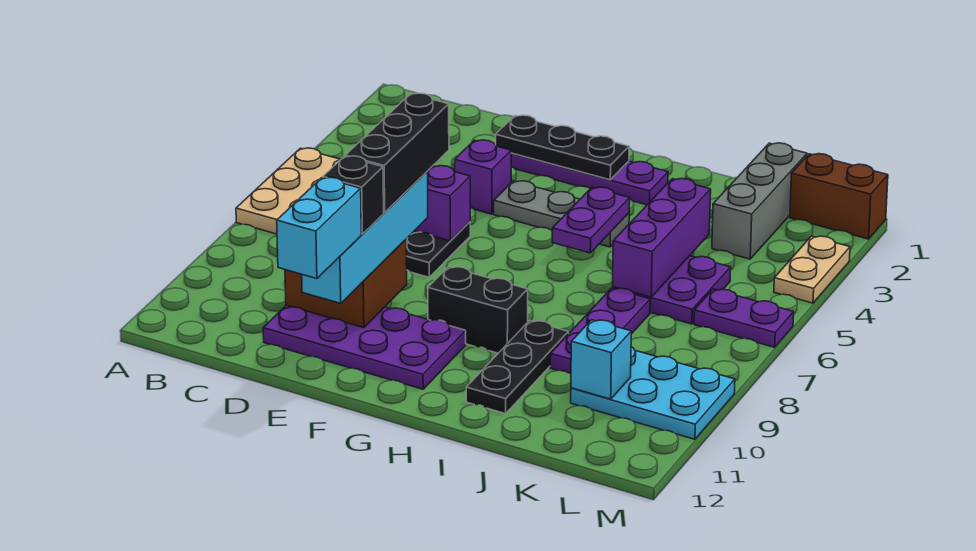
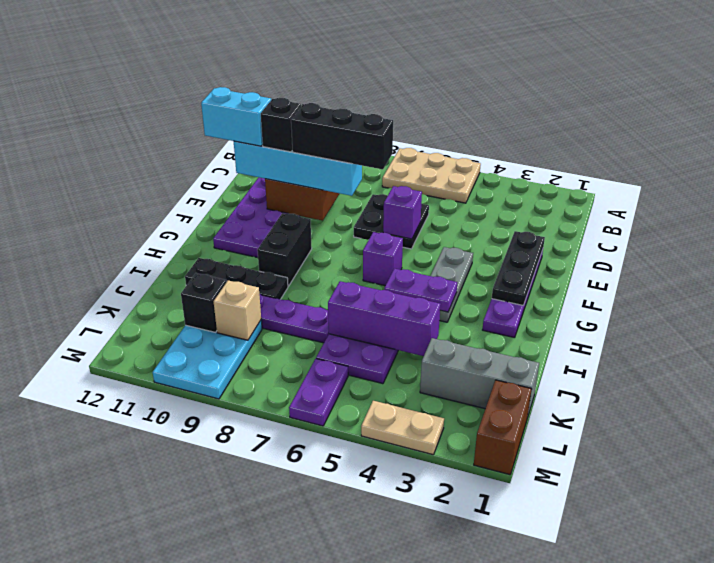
purple 1x1 brick [455,140,511,214] -> purple 1x1 brick moved to [363,232,403,286]
none -> tan 1x1 brick [214,281,261,340]
cyan 1x1 brick [571,320,631,399] -> black 1x1 brick [181,273,226,332]

